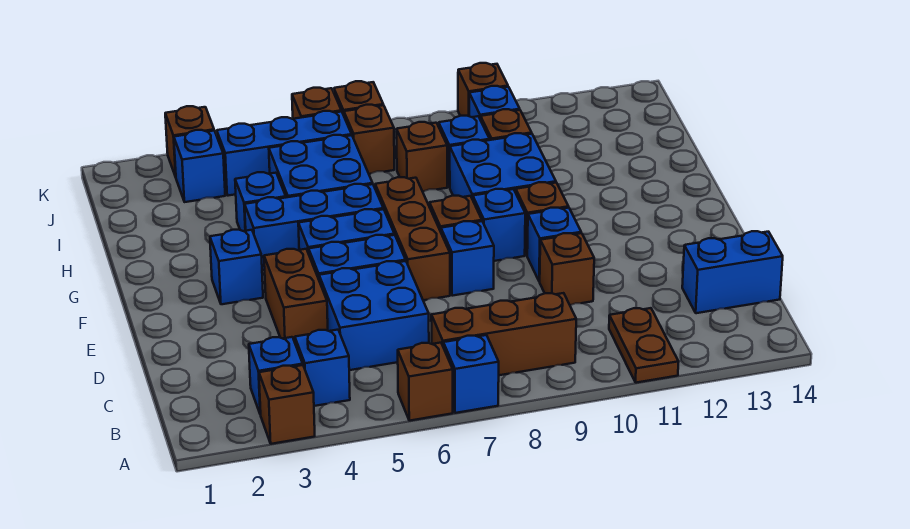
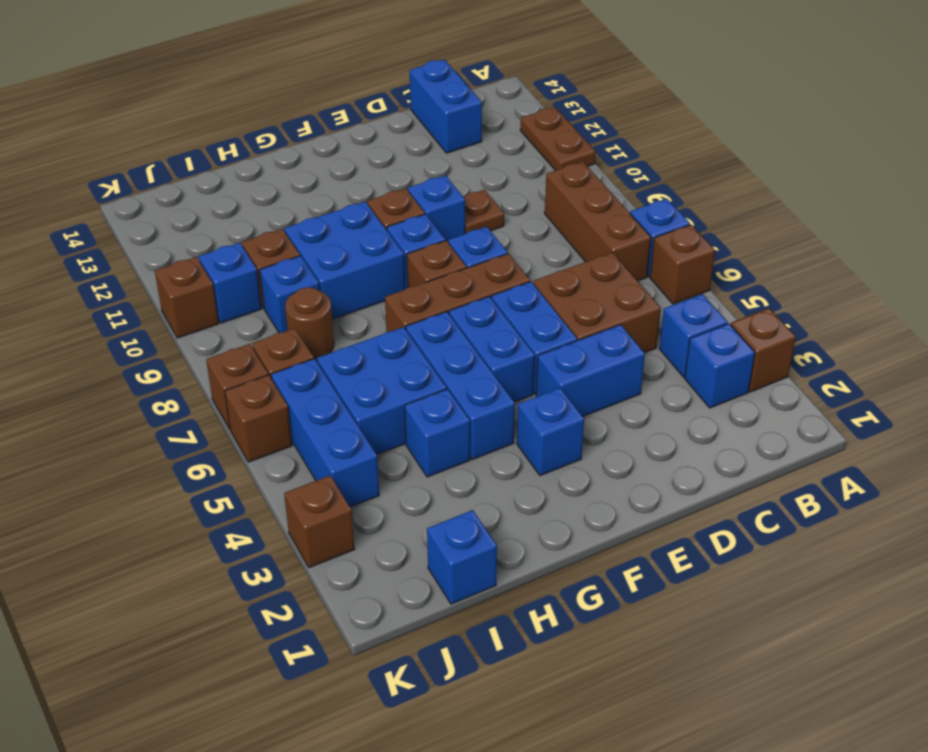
brown 1x2 plate [609,308,679,383] -> brown 1x2 plate turned to [520,107,596,171]
blue 2x2 brick [319,261,429,370] -> brown 2x2 brick [533,253,661,353]
brown 1x2 brick [264,249,328,342] -> blue 1x2 brick [536,325,645,417]
brown 1x1 brick [540,233,594,305] -> brown 1x1 plate [464,190,504,234]
brown 1x1 brick [396,122,447,192] -> brown 1x1 round brick [285,287,334,360]
blue 1x1 brick [174,130,225,202] -> blue 1x1 brick moved to [427,510,497,604]

